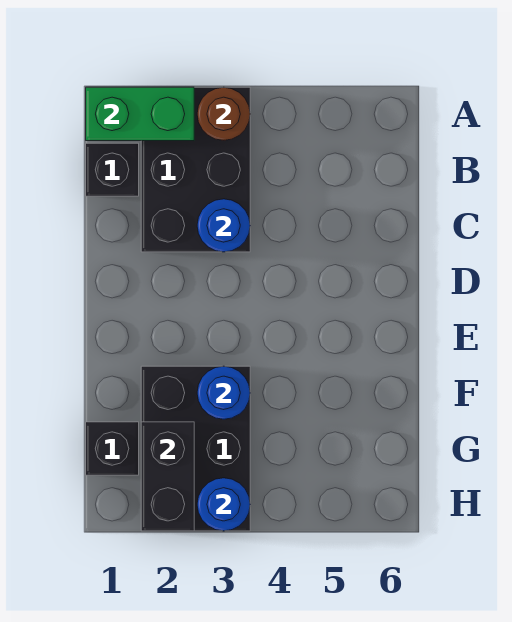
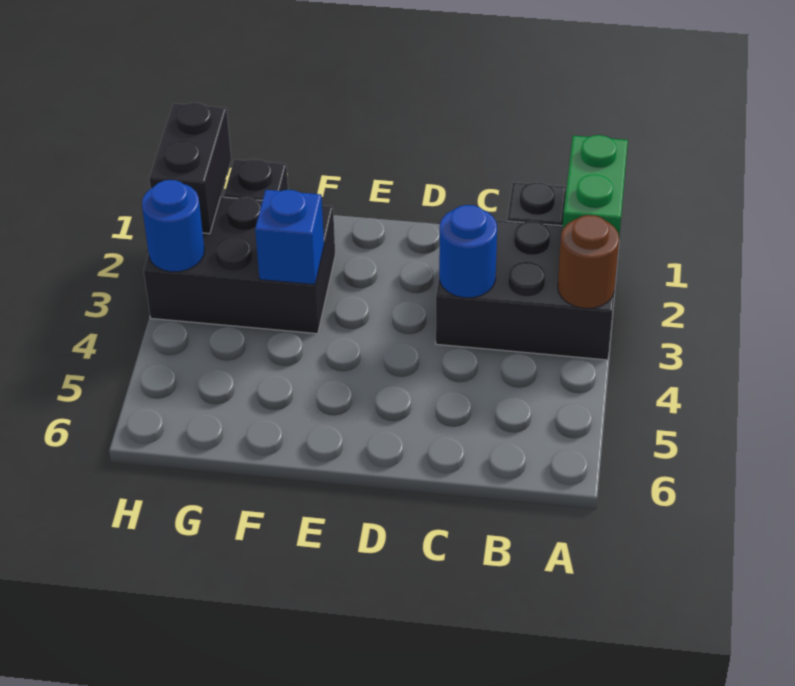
blue 1x1 round brick [197,366,250,419] -> blue 1x1 brick [255,190,324,285]
black 1x2 brick [141,422,194,531] -> black 1x2 brick turned to [149,103,231,234]

